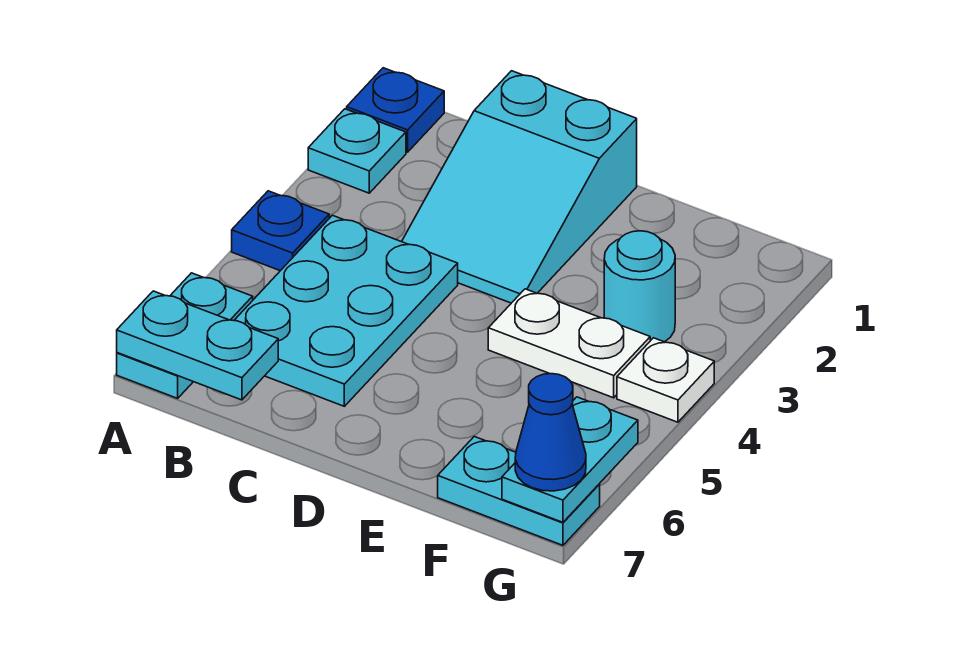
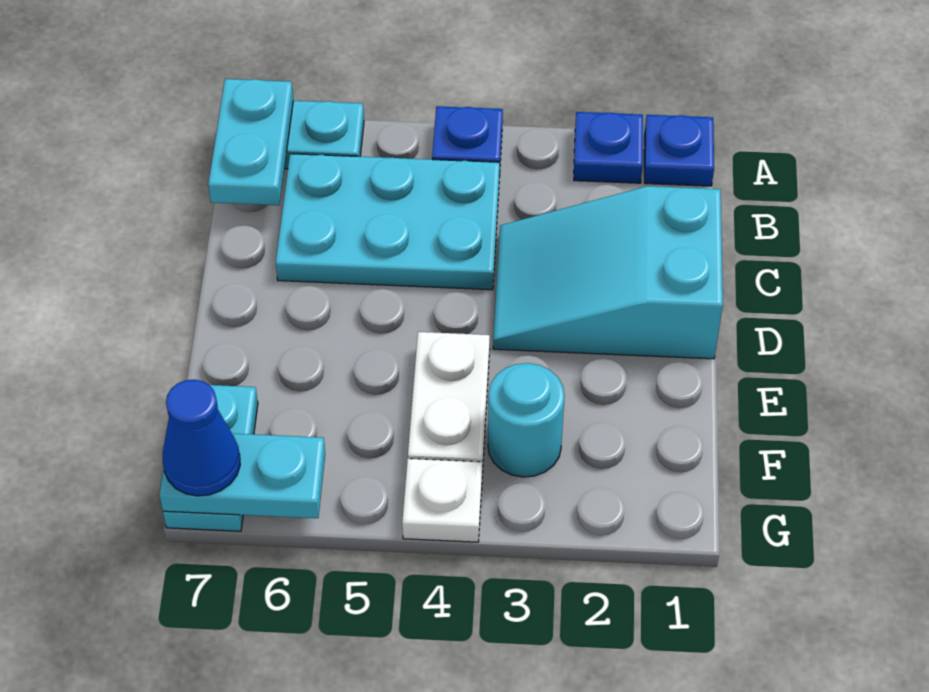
cyan 1x1 plate [308,109,406,193] -> blue 1x1 plate [574,112,643,183]

